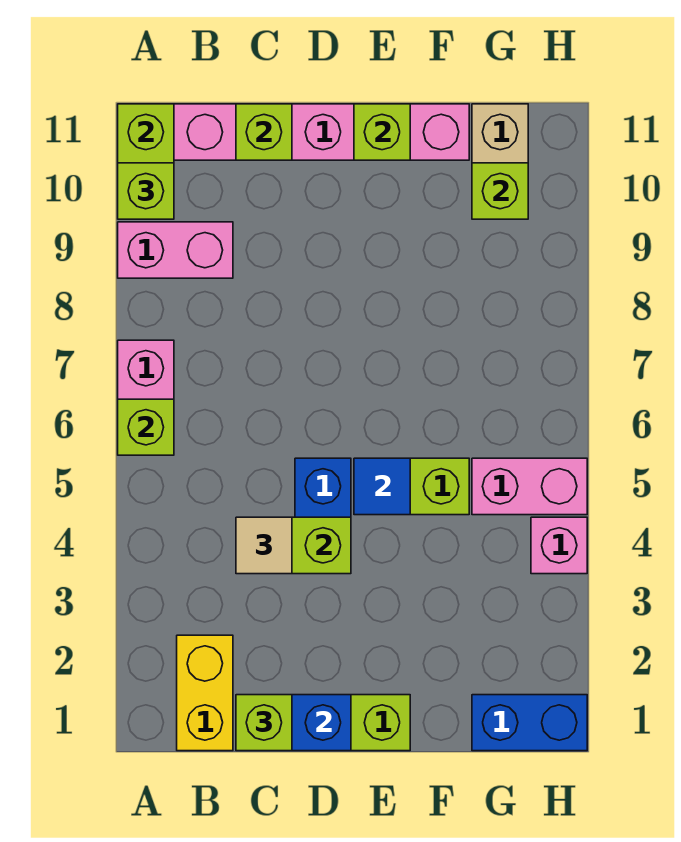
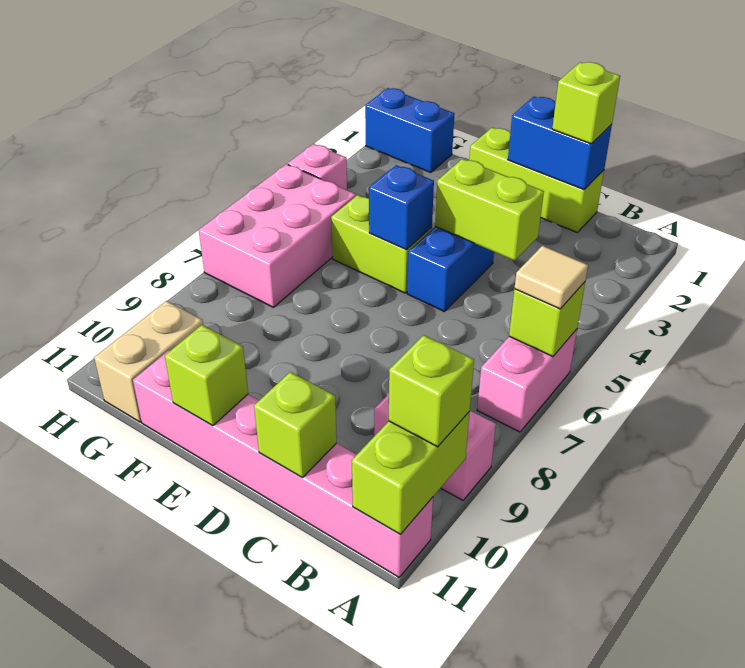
yellow 1x2 brick [177,635,233,751] -> none
tan 1x1 tile [236,517,292,574] -> tan 1x1 tile moved to [514,246,588,309]
blue 1x1 tile [354,458,410,515] -> blue 1x1 brick [369,165,434,250]
pink 1x2 brick [472,458,587,515] -> pink 2x3 brick [199,164,356,307]
lime 1x1 brick [472,163,528,219] -> none

